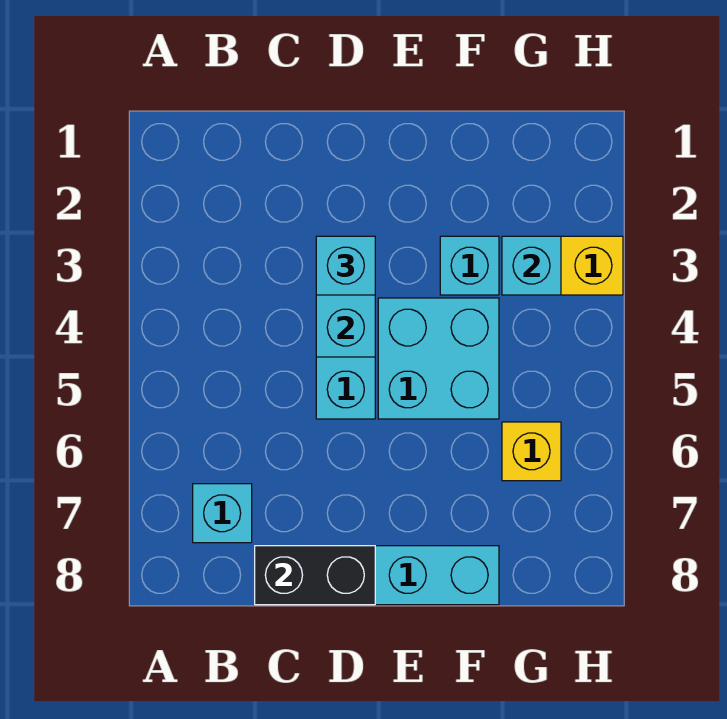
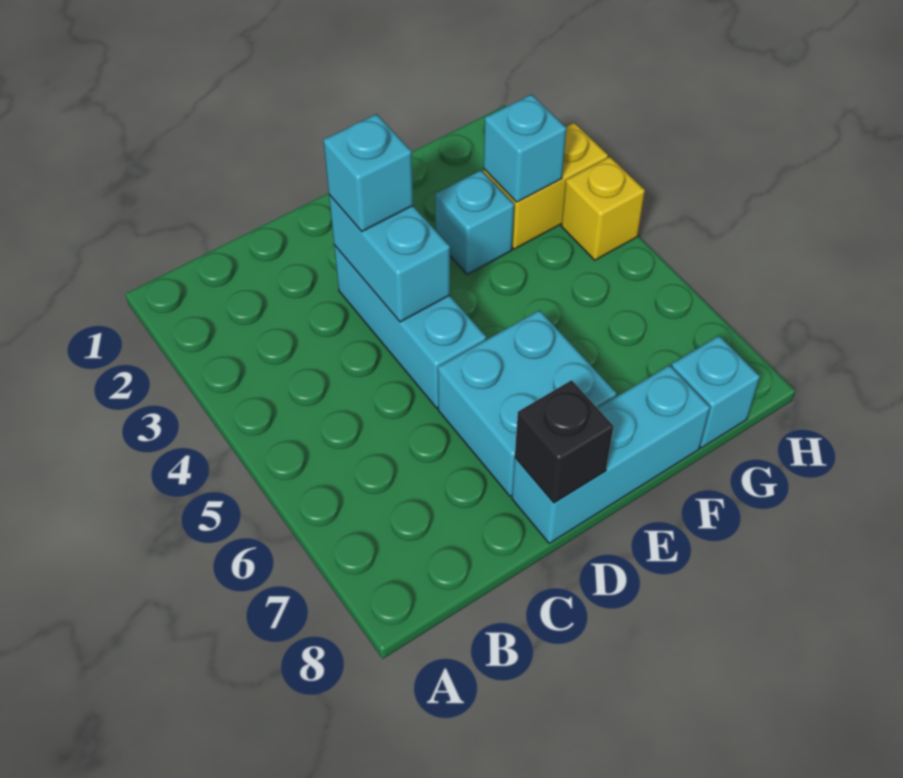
cyan 1x1 brick [193,484,252,543] -> cyan 1x1 brick moved to [671,336,760,448]
black 1x2 brick [255,546,375,605] -> black 1x1 brick [515,380,613,503]
cyan 2x2 brick [378,298,499,419] -> cyan 2x2 brick moved to [438,310,617,496]
yellow 1x1 brick [502,422,561,481] -> yellow 1x1 brick moved to [561,157,645,260]

